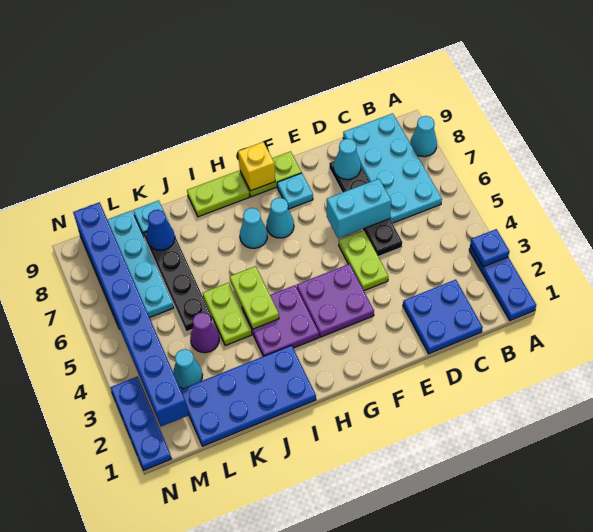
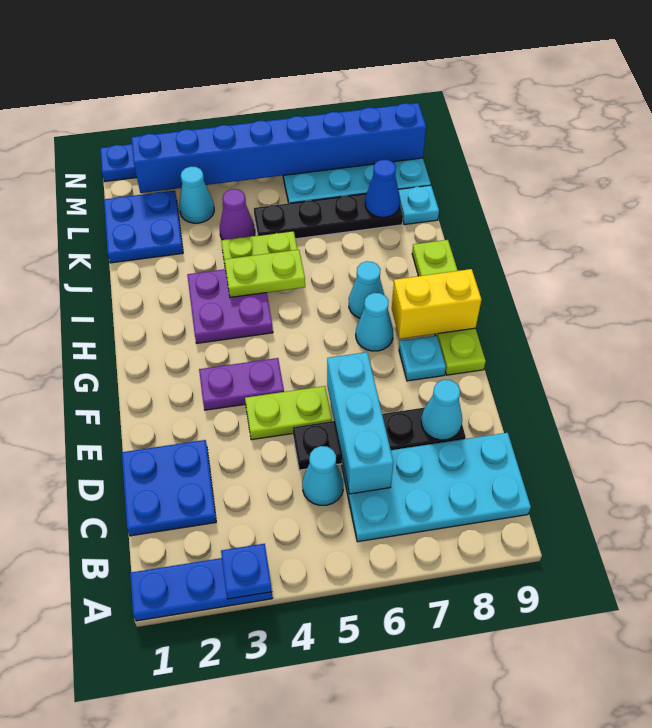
cyan 1x1 cone [410,116,437,157] -> cyan 1x1 cone moved to [302,446,344,505]
cyan 1x2 brick [327,179,391,238] -> cyan 1x3 brick [327,352,393,494]
purple 2x2 plate [297,264,374,337] -> purple 1x2 plate [199,358,284,410]
yellow 1x1 brick [238,142,275,191] -> yellow 1x2 brick [392,269,481,339]
blue 2x4 plate [181,345,316,446] -> blue 2x2 plate [104,191,183,263]

